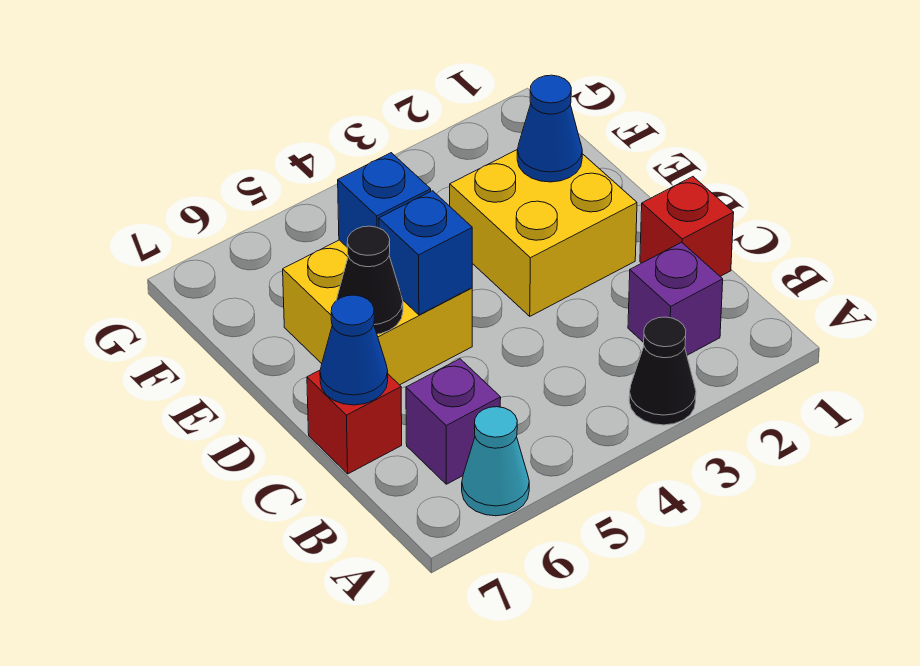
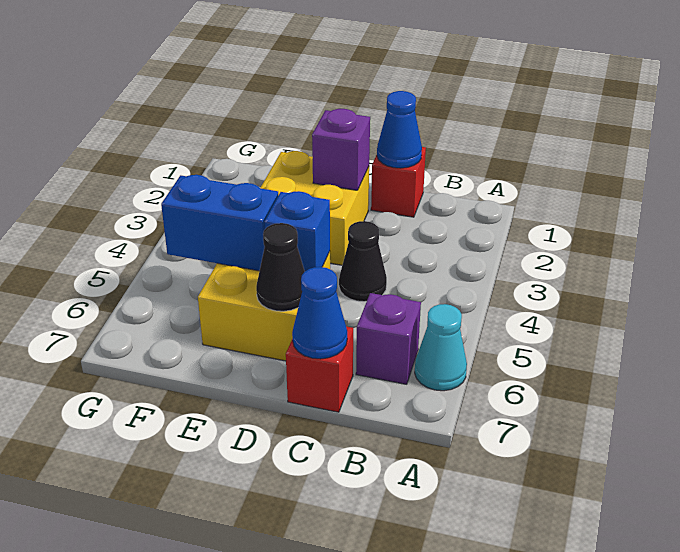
black 1x1 cone [629,317,696,425] -> black 1x1 cone moved to [339,221,387,302]
purple 1x1 brick [628,242,723,355] -> purple 1x1 brick moved to [312,109,370,190]
blue 1x1 cone [517,75,582,182] -> blue 1x1 cone moved to [377,91,422,168]
blue 1x1 brick [338,153,431,247] -> blue 1x2 brick [161,175,278,271]

